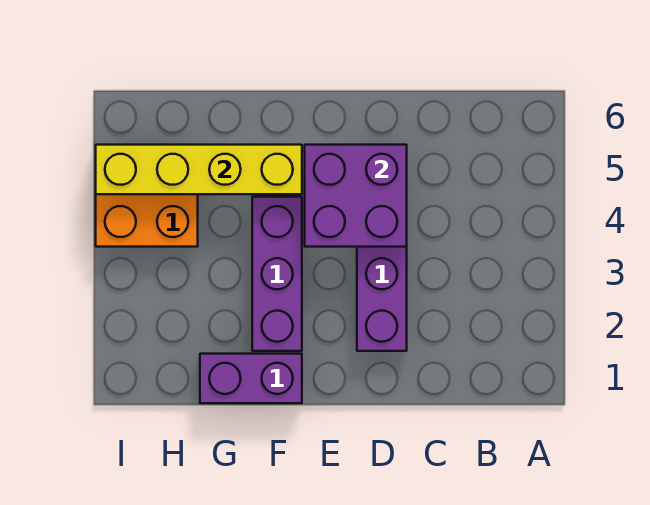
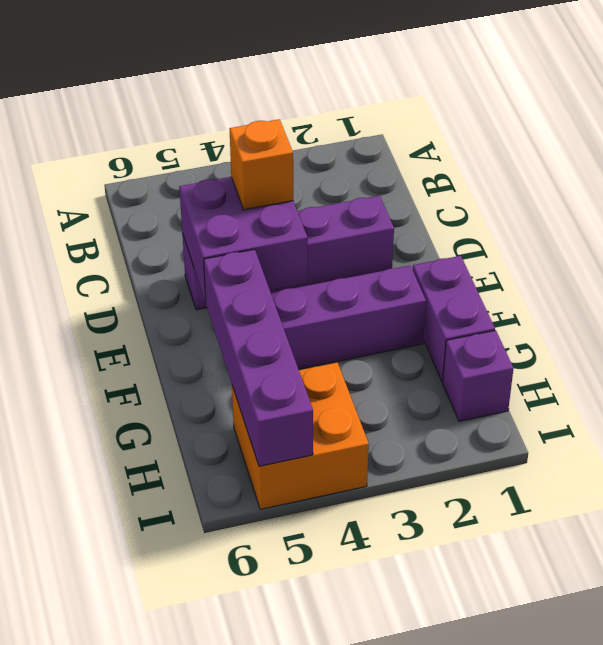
none -> orange 1x1 brick [229,119,293,210]
yellow 1x4 brick [96,145,302,194] -> purple 1x4 brick [204,249,313,466]
none -> purple 1x1 brick [443,330,514,421]

